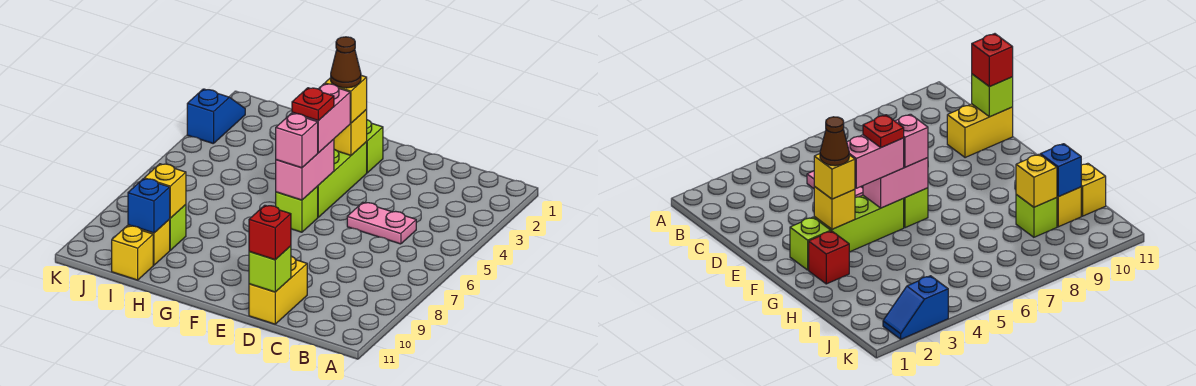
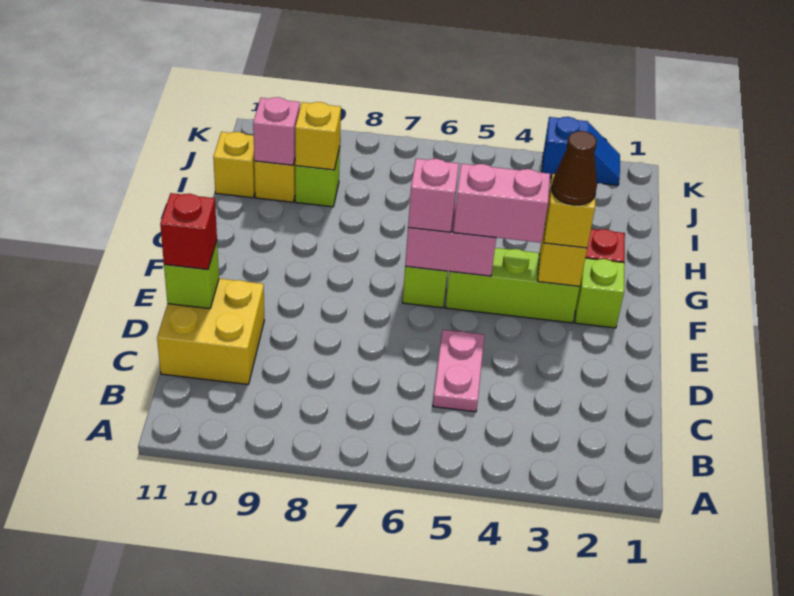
yellow 1x2 brick [249,256,307,324] -> yellow 2x2 brick [157,279,264,384]
red 1x1 plate [292,88,334,121] -> none
blue 1x1 brick [128,179,170,233] -> pink 1x1 brick [253,97,300,165]

